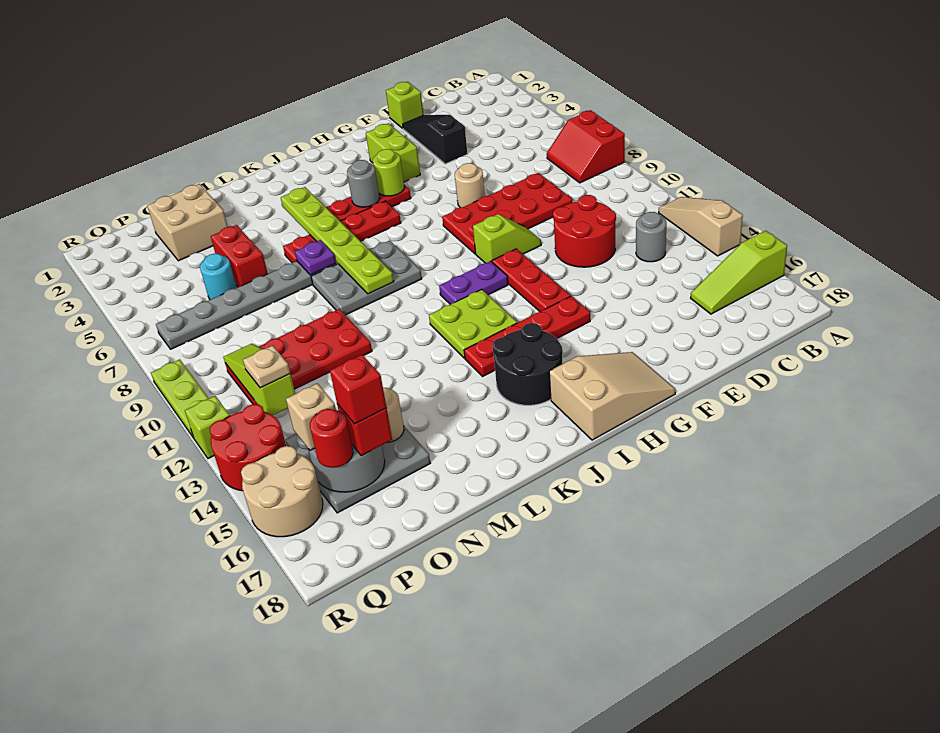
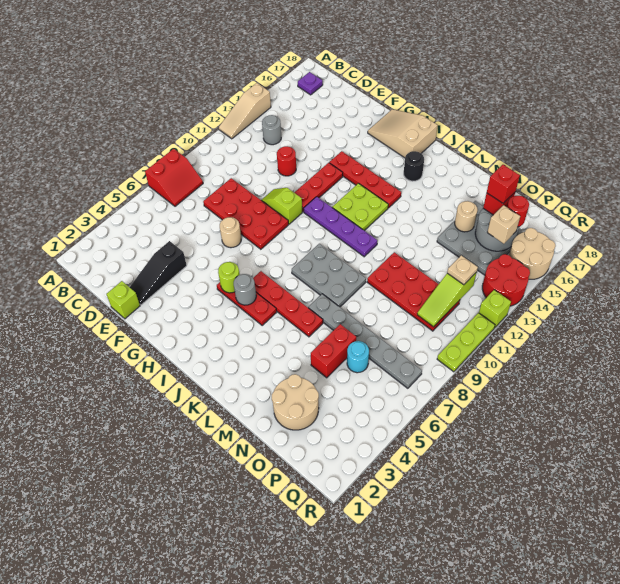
lime 1x3 slope [691,231,787,314] -> none
red 2x2 round brick [553,195,616,267] -> red 1x1 round brick [277,146,296,176]
lime 1x2 brick [366,123,420,182] -> none
purple 1x2 plate [439,261,508,304] -> purple 1x4 plate [304,197,377,257]
black 2x2 round brick [492,323,563,405] -> black 1x1 round brick [404,151,424,181]
lime 1x6 plate [281,187,394,294] -> none
purple 1x1 plate [295,240,336,275] -> purple 1x1 plate moved to [298,72,323,95]
tan 2x2 brick [147,184,228,261] -> tan 2x2 round brick [272,374,319,430]

